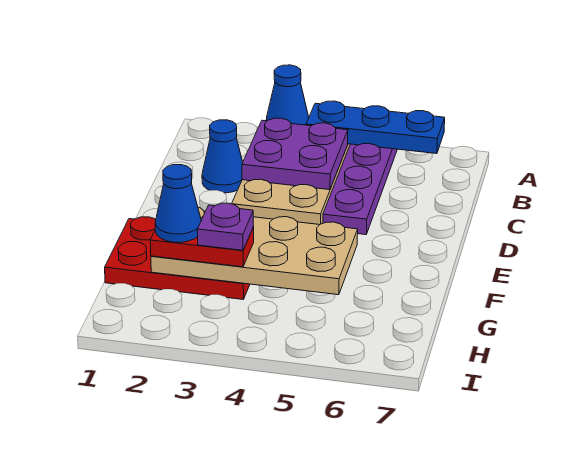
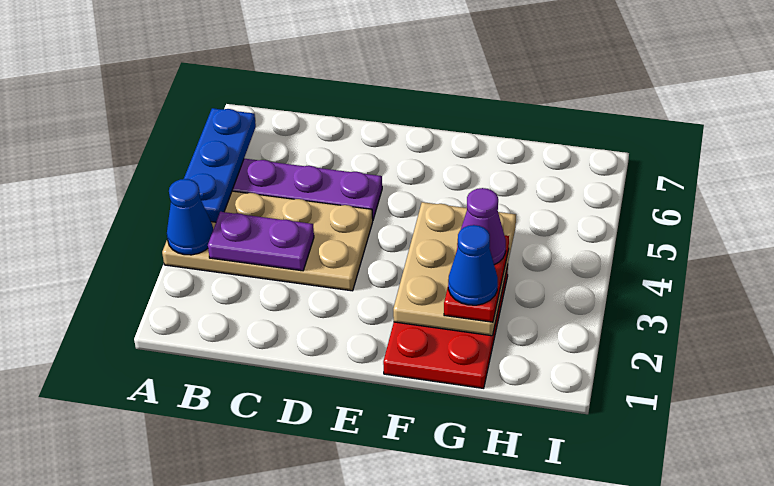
purple 2x2 plate [242,118,348,190] -> purple 1x2 plate [208,212,314,271]
blue 1x1 cone [202,120,243,193] -> none
tan 2x4 plate [151,207,358,295] -> tan 2x3 plate [393,202,516,336]
purple 1x1 plate [197,203,254,250] -> purple 1x1 cone [457,188,506,265]

